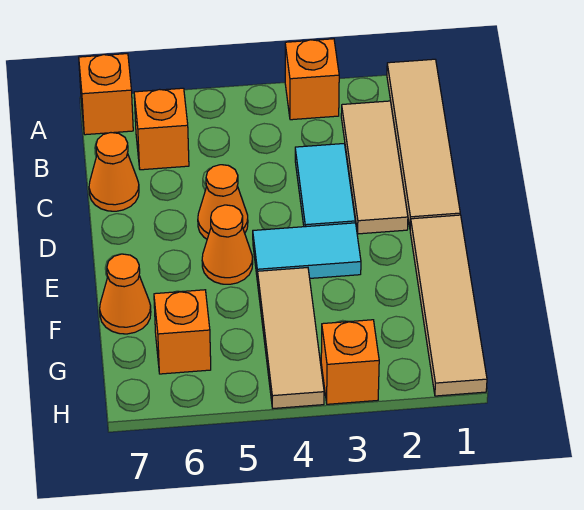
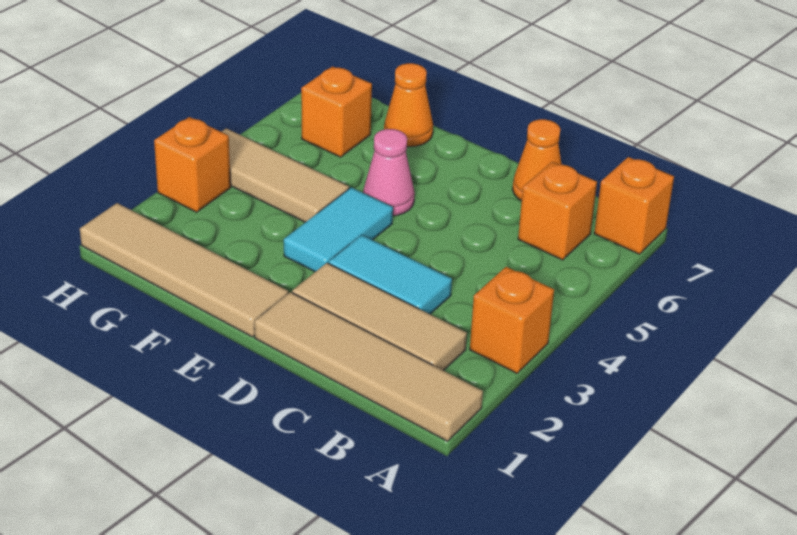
orange 1x1 cone [198,165,248,239] -> none
orange 1x1 cone [202,205,253,284] -> pink 1x1 cone [363,129,415,216]

